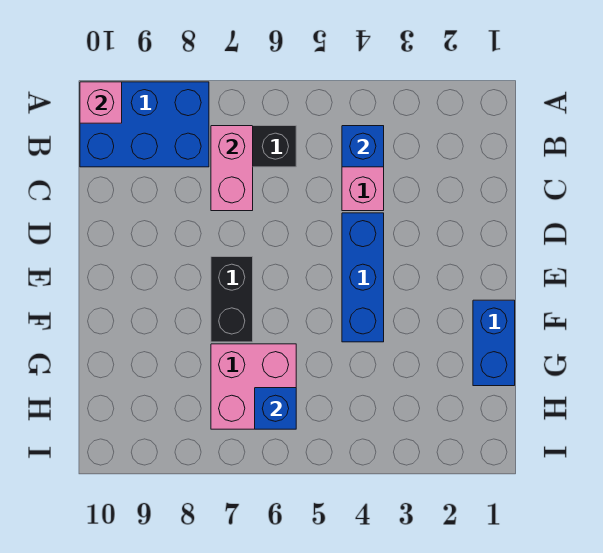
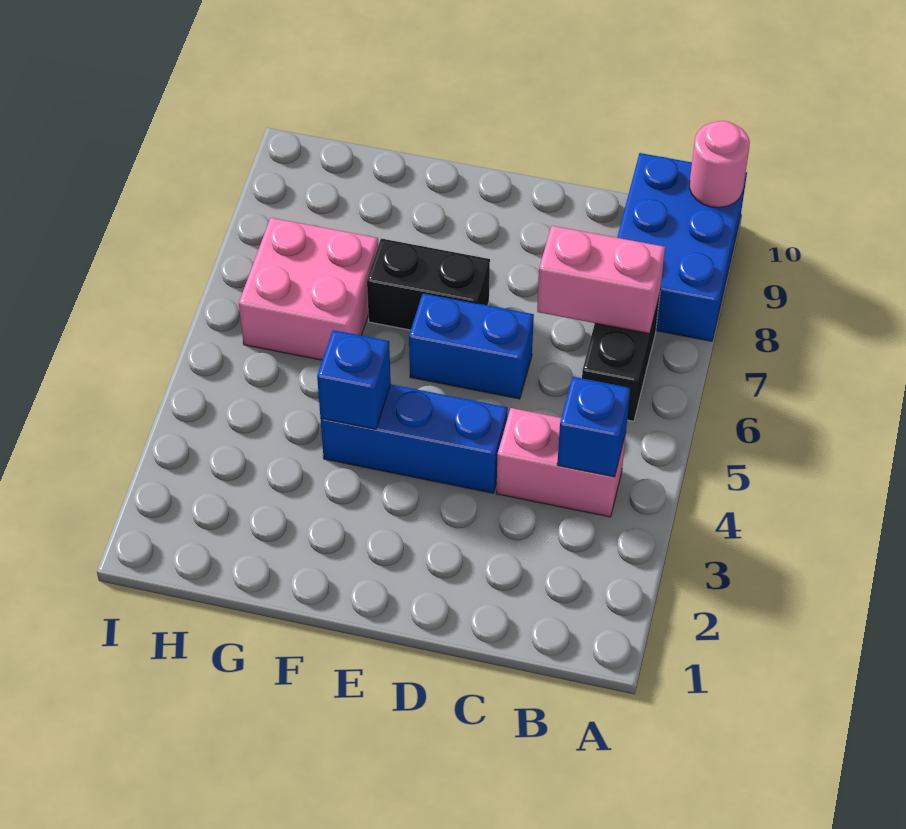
pink 1x1 brick [80,82,122,123] -> pink 1x1 round brick [689,121,750,208]
blue 1x2 brick [473,300,515,386] -> blue 1x2 brick moved to [409,293,534,399]
blue 1x1 brick [255,388,296,429] -> blue 1x1 brick moved to [317,330,391,429]

